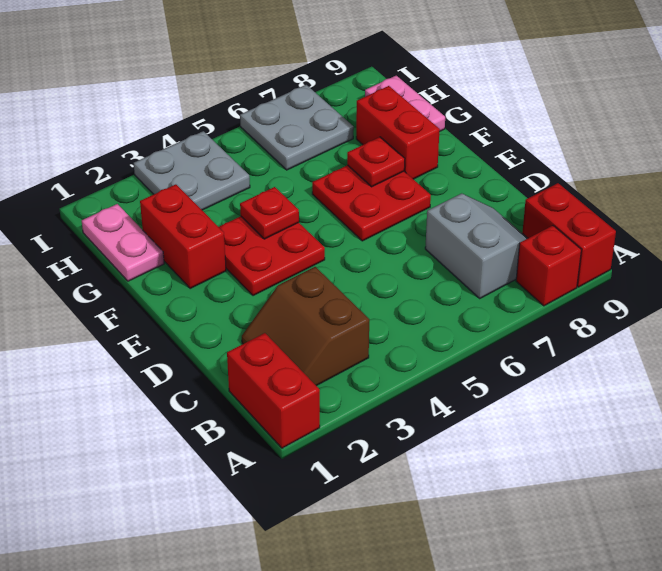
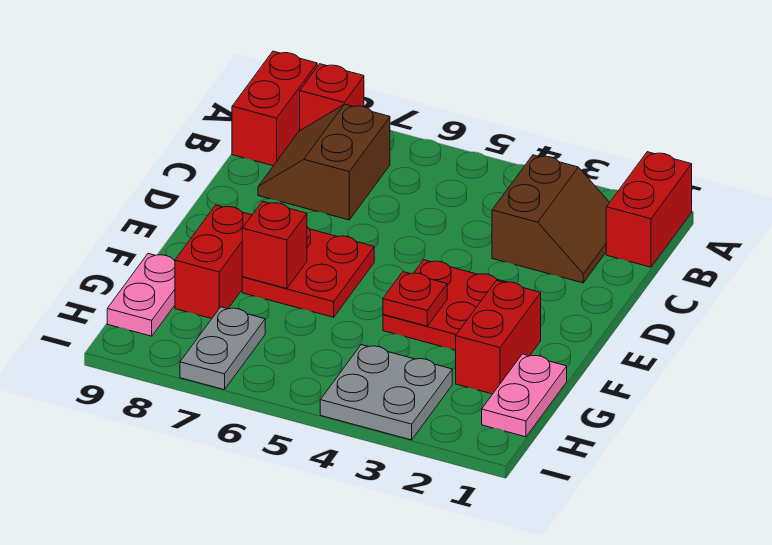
grey 2x2 slope [425,193,528,298] -> brown 2x2 slope [258,104,390,220]
red 1x1 plate [347,137,405,187] -> red 1x1 brick [242,201,307,288]
grey 2x2 plate [240,85,354,170] -> grey 1x2 plate [180,307,265,390]

